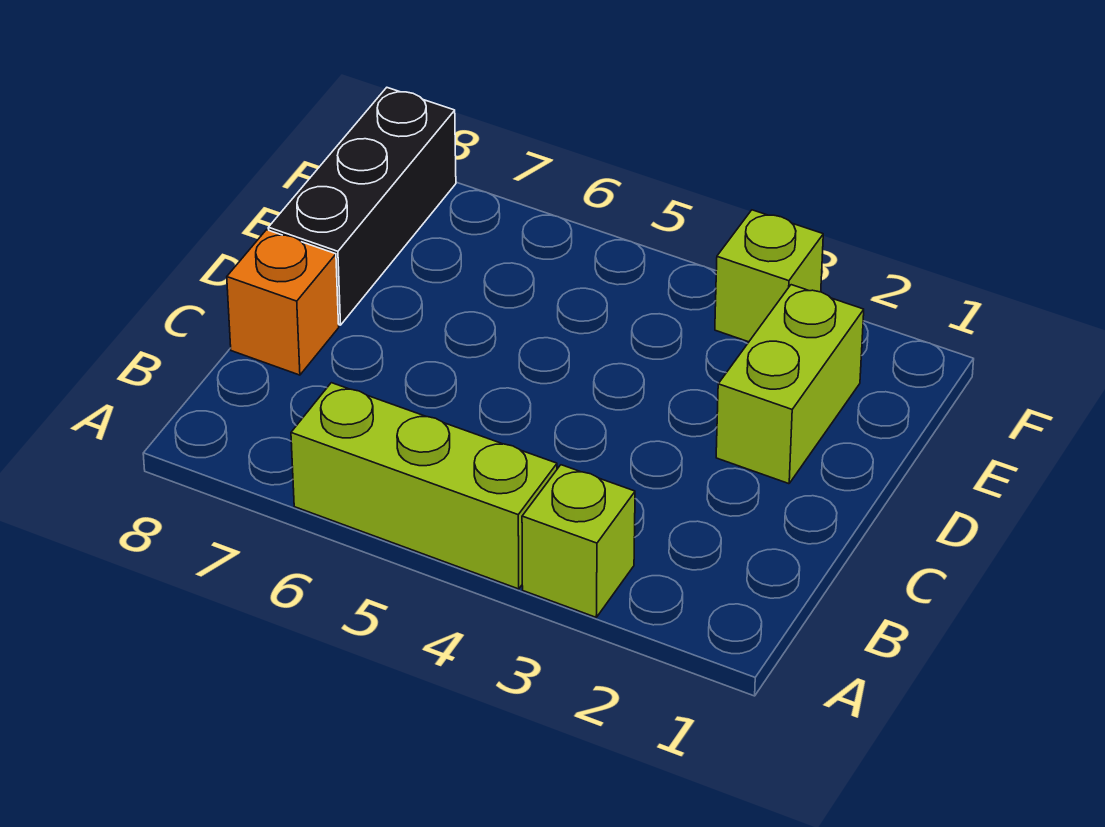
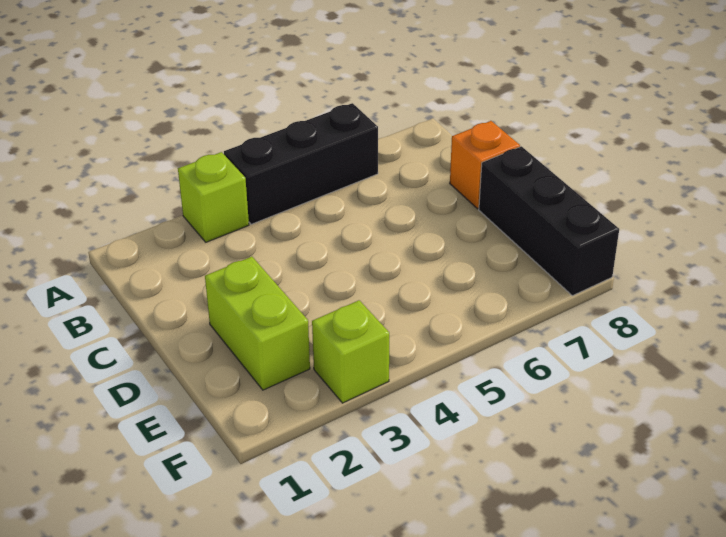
lime 1x3 brick [291,383,557,589] -> black 1x3 brick [224,103,378,224]

